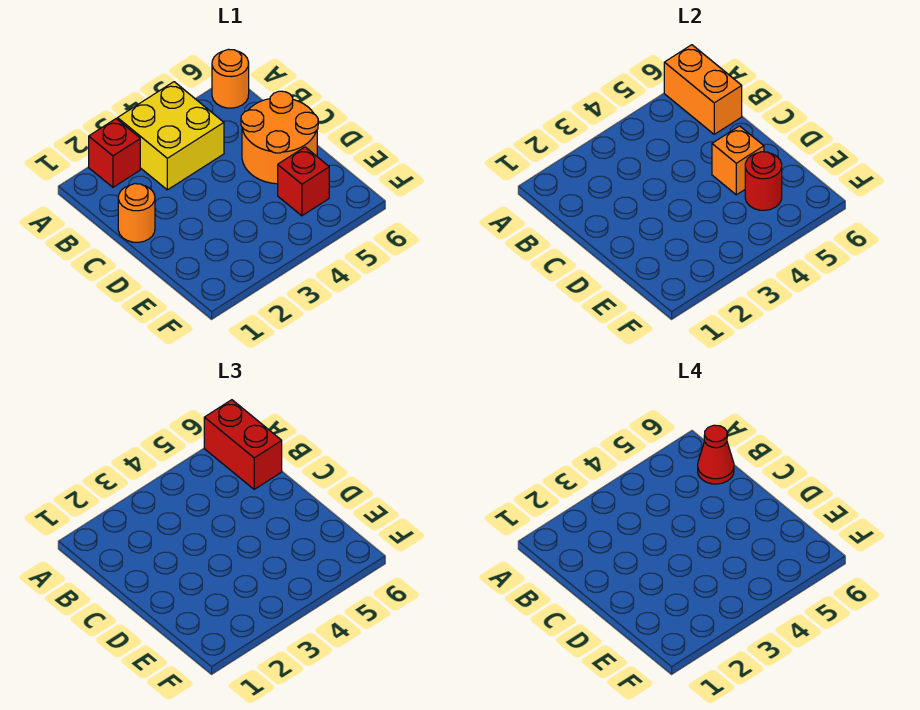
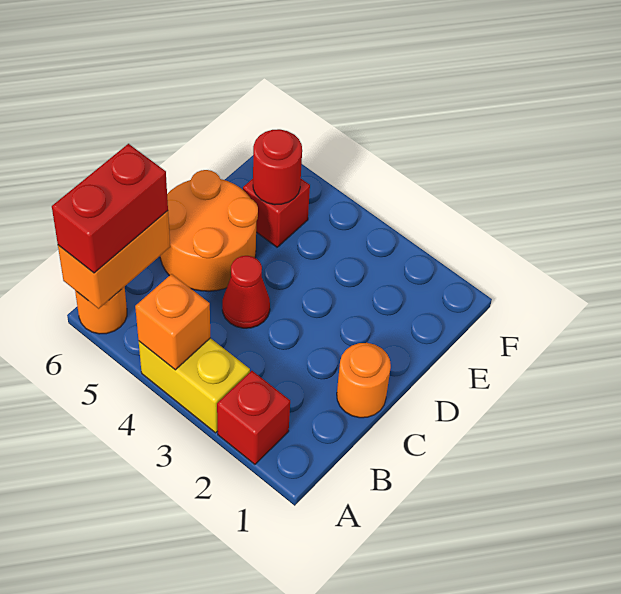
yellow 2x2 brick [118,82,224,190] -> yellow 1x2 brick [139,338,250,433]
red 1x1 cone [698,425,734,484] -> red 1x1 cone moved to [222,256,270,328]
orange 1x1 brick [712,126,764,195] -> orange 1x1 brick moved to [135,274,210,370]

